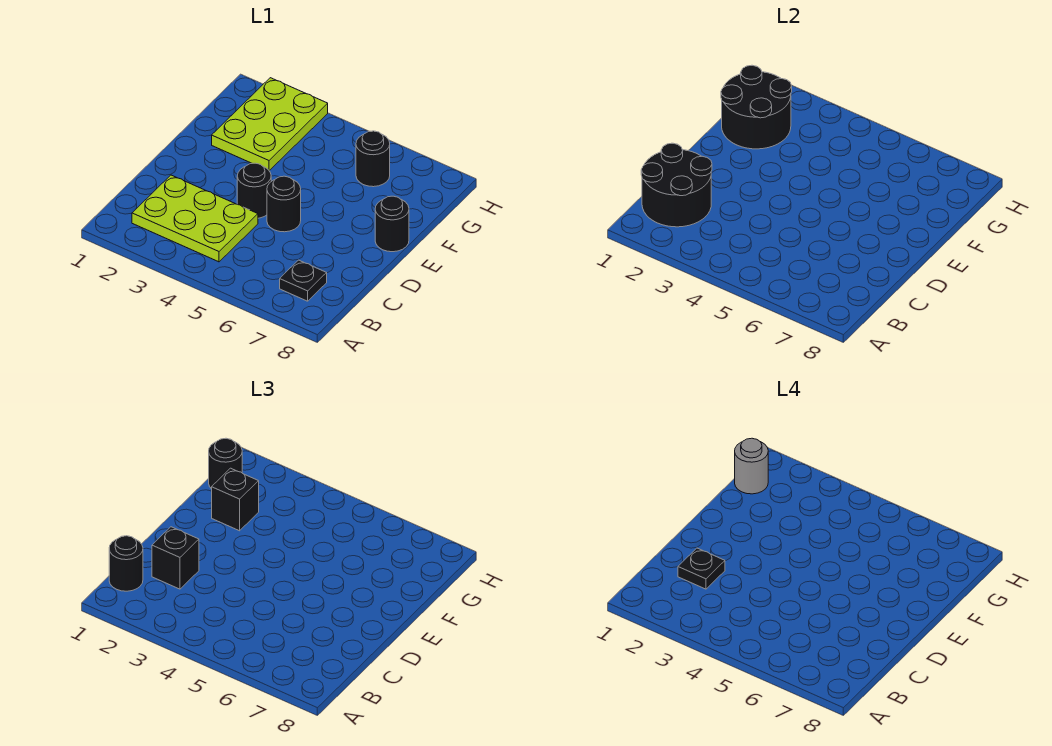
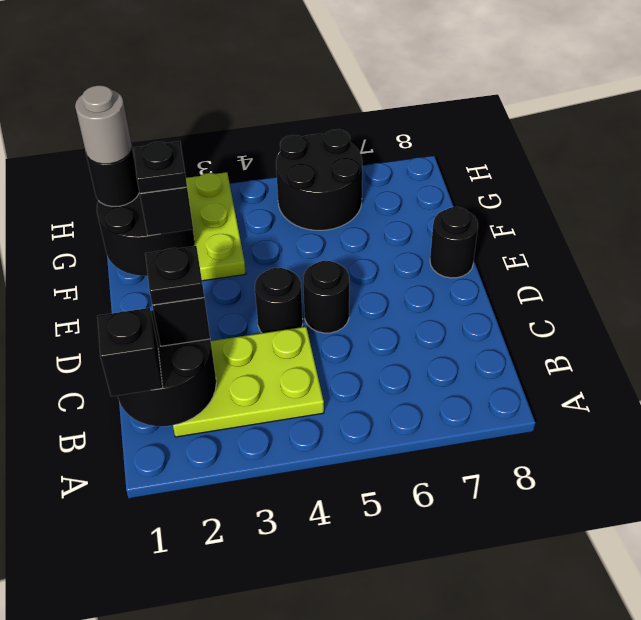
black 1x1 round brick [109,536,143,591] -> black 1x1 brick [97,308,163,396]
black 1x1 plate [280,260,327,301] -> black 1x1 plate moved to [133,141,187,193]
black 1x1 round brick [356,131,390,187] -> black 2x2 round brick [276,129,362,230]

